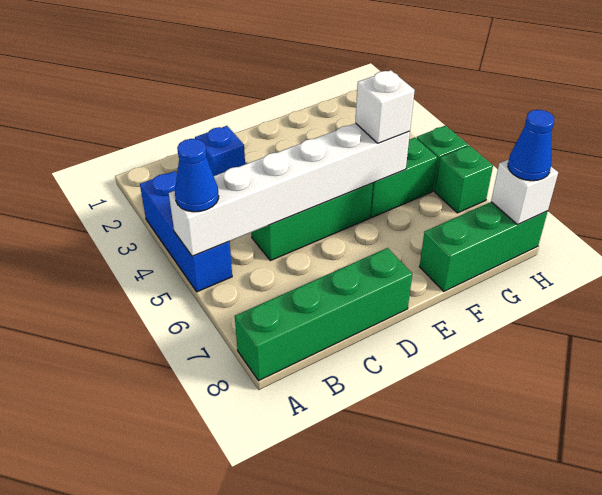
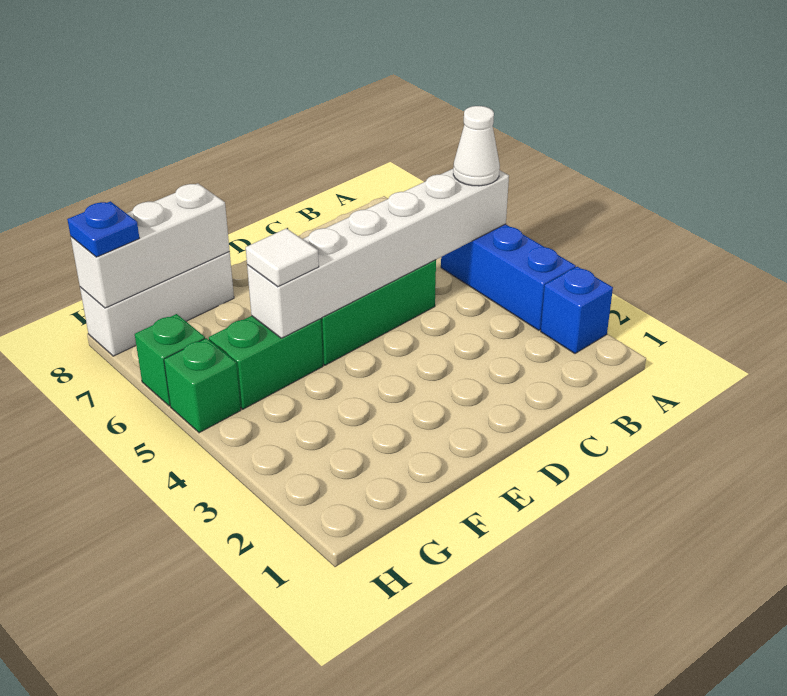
blue 1x1 cone [175,139,219,212] -> white 1x1 cone [453,106,500,186]
green 1x4 brick [235,248,412,381] -> none
blue 1x1 brick [195,126,245,176] -> blue 1x1 brick moved to [541,267,613,354]
white 1x1 brick [355,70,415,143] -> white 1x1 tile [246,228,319,287]
green 1x3 brick [420,202,548,291] -> white 1x3 brick [80,252,234,356]
white 1x1 brick [491,159,558,224] -> white 1x3 brick [71,183,230,308]
blue 1x1 cone [508,110,554,181] -> blue 1x1 plate [67,201,139,257]

